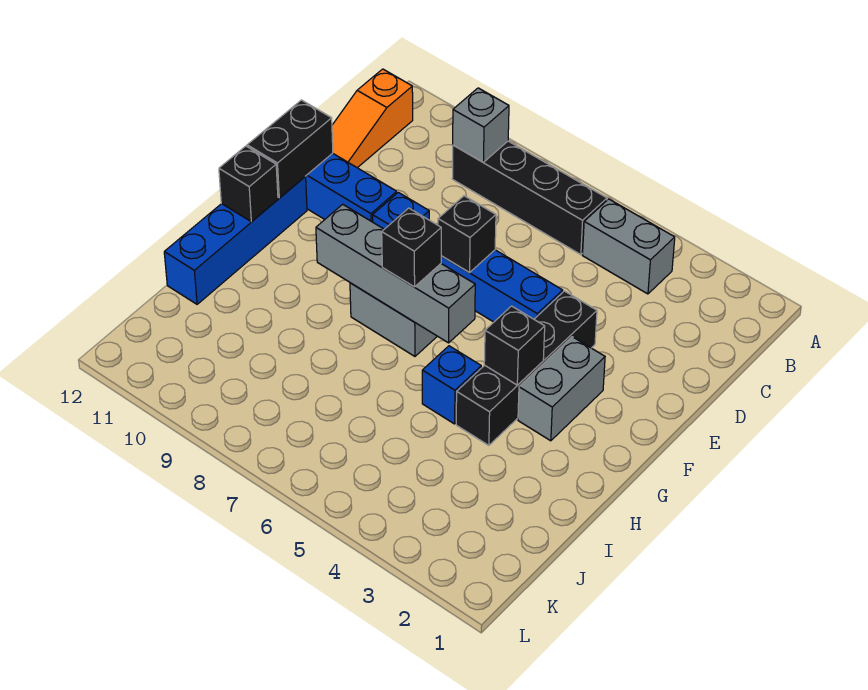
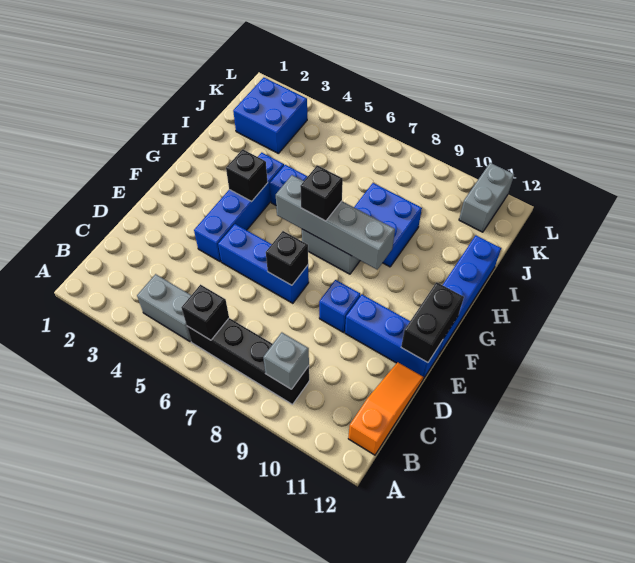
black 1x4 brick [456,291,597,445] -> blue 1x4 brick [194,153,284,261]
grey 1x2 brick [518,337,605,441] -> grey 1x2 brick moved to [459,163,514,232]
black 1x1 brick [219,146,278,222] -> black 1x1 brick moved to [181,285,229,340]
none -> blue 2x2 brick [354,183,422,267]
none -> blue 2x2 brick [233,78,307,154]

